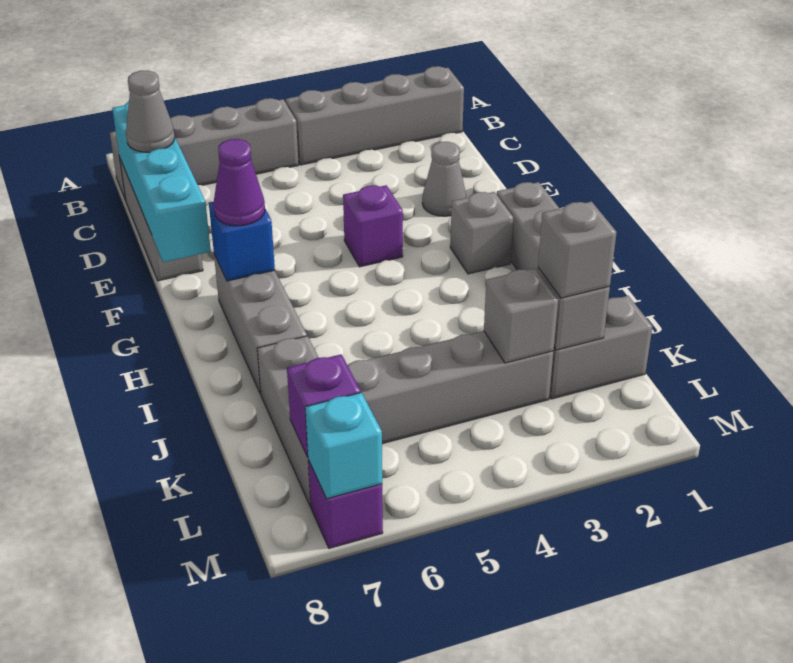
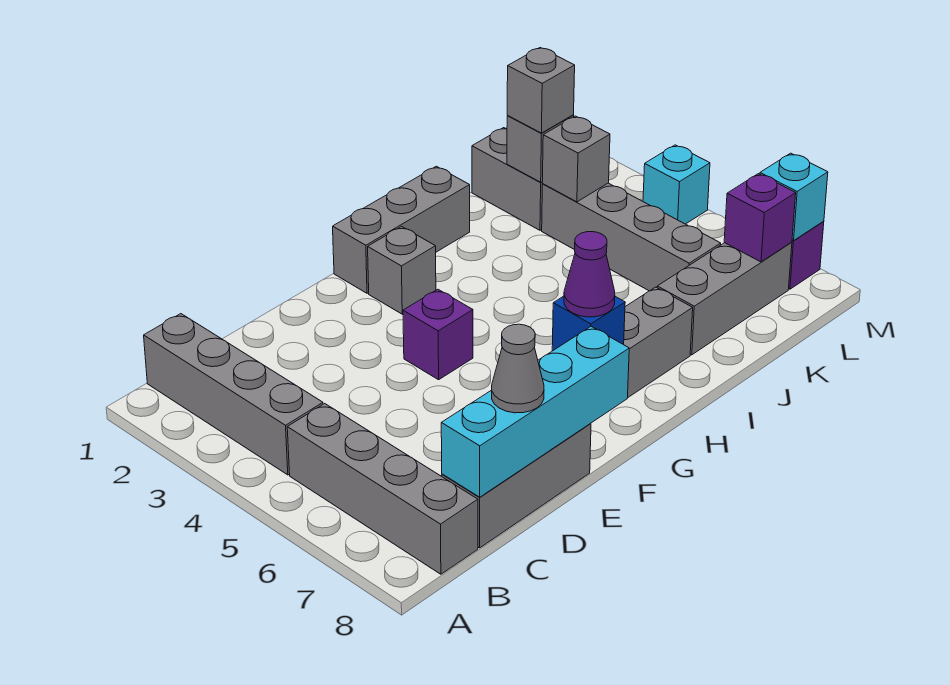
grey 1x1 cone [422,142,466,216] -> none
none -> cyan 1x1 brick [643,145,710,224]

